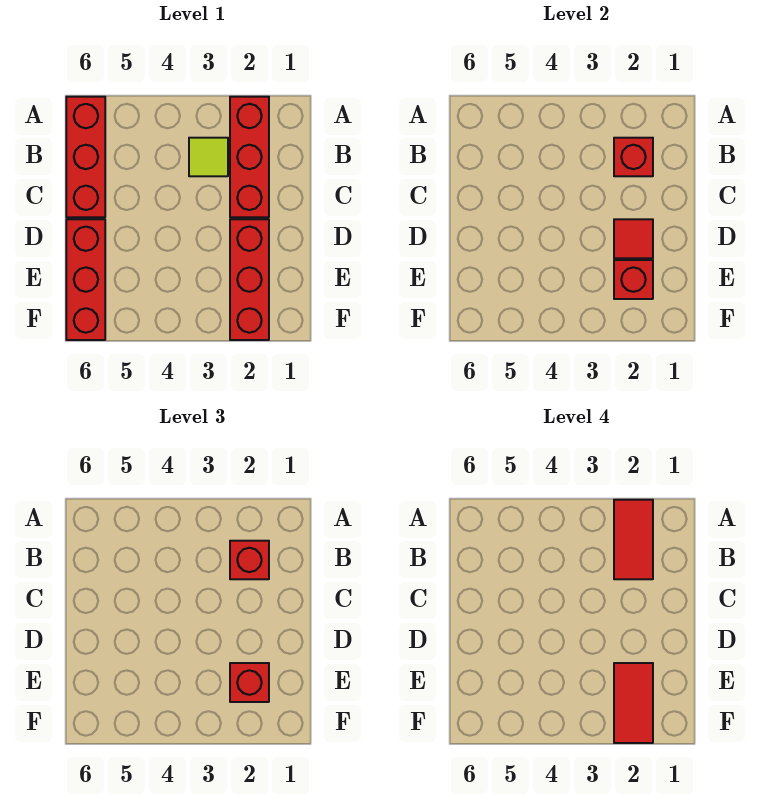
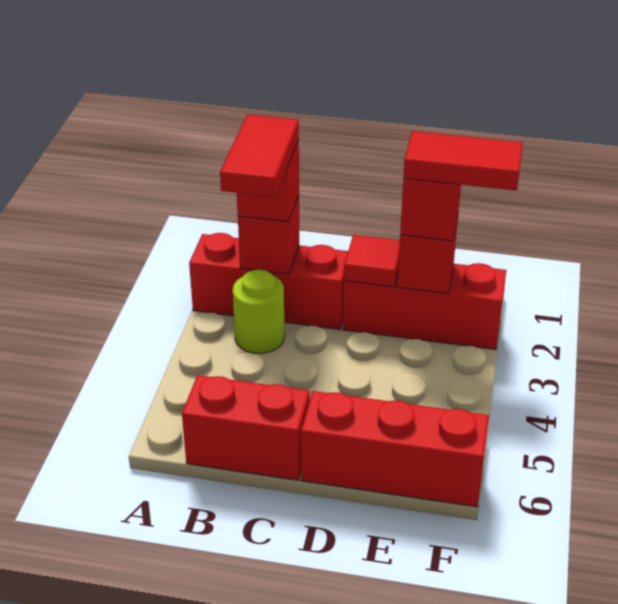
red 1x2 tile [614,500,653,579] -> red 1x2 tile turned to [220,114,299,197]
red 1x3 brick [66,97,105,217] -> red 1x2 brick [182,375,310,480]
lime 1x1 tile [189,138,228,176] -> lime 1x1 round brick [233,270,285,353]

